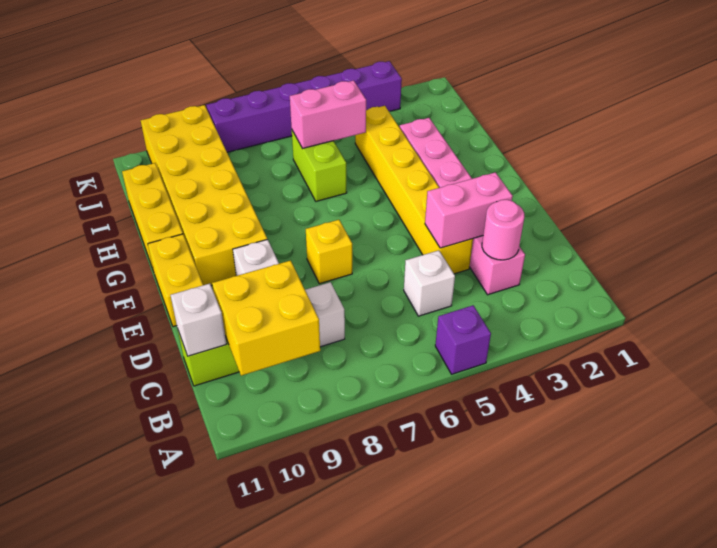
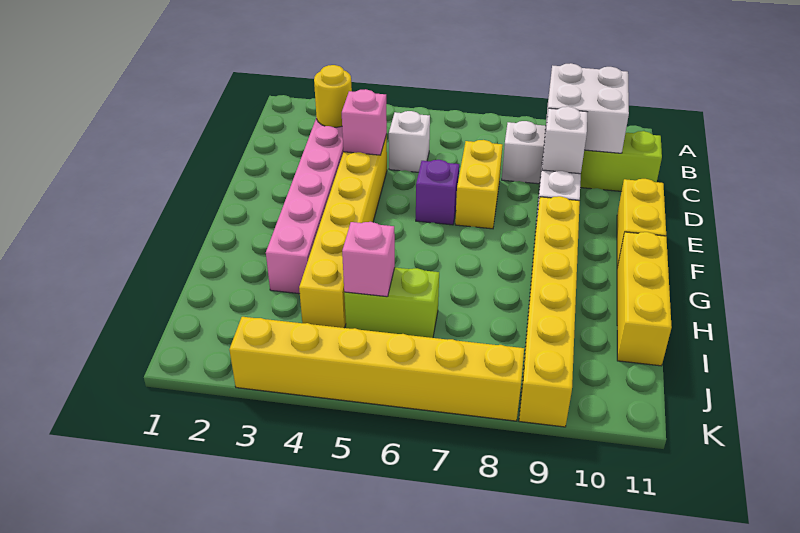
purple 1x1 brick [435,305,491,374] -> purple 1x1 brick moved to [416,160,459,225]
yellow 2x2 brick [212,261,320,376] -> white 2x2 brick [544,63,629,153]
pink 1x1 round brick [482,200,524,260] -> yellow 1x1 round brick [314,65,352,127]
white 1x1 brick [171,284,227,356] -> white 1x1 brick moved to [542,107,588,174]
pink 1x2 brick [425,172,513,248] -> pink 1x1 brick [342,89,387,155]
yellow 1x1 brick [306,220,352,284] -> yellow 1x2 brick [455,140,503,229]
yellow 2x6 brick [141,105,267,285] -> yellow 1x6 brick [519,196,580,427]
lime 1x2 brick [292,131,347,201] -> lime 1x2 brick turned to [344,268,439,338]
pink 1x2 brick [290,80,366,149] -> pink 1x1 brick [342,222,395,297]
purple 1x6 brick [206,61,402,152] -> yellow 1x6 brick [229,317,524,421]

